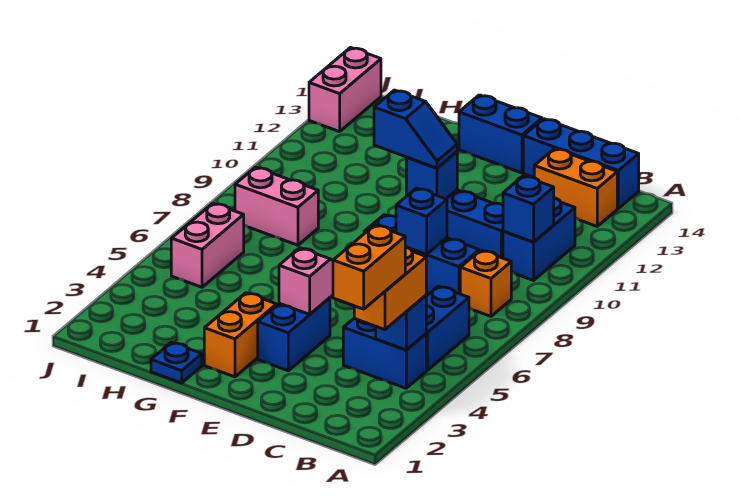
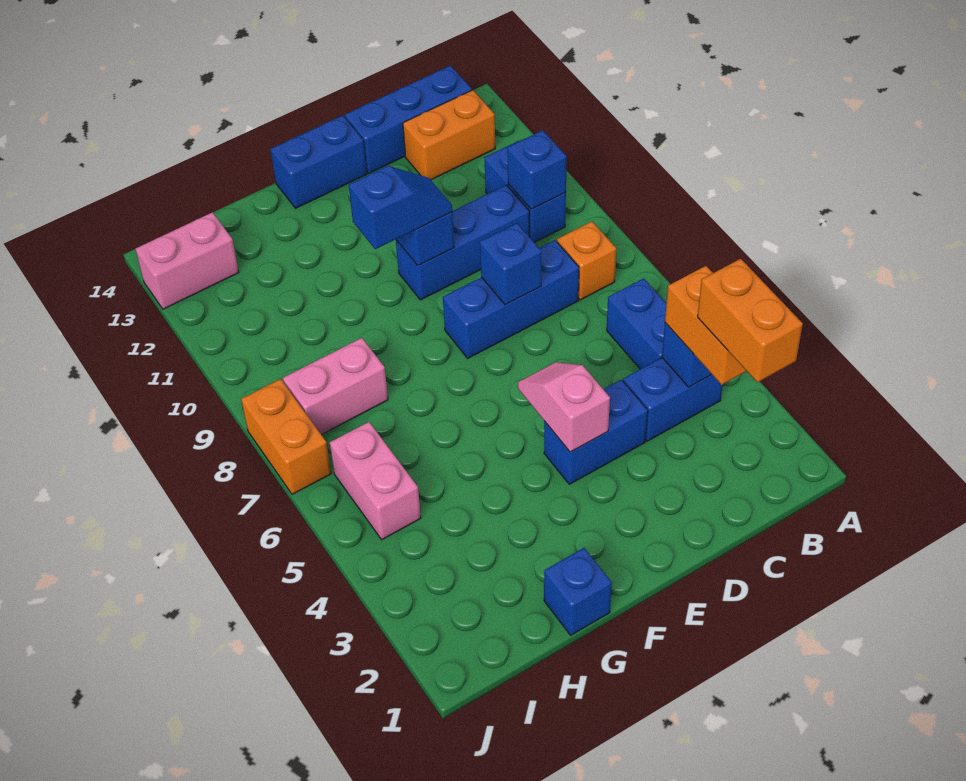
blue 1x2 brick [258,298,330,371] -> blue 1x2 brick turned to [544,380,648,484]
orange 1x2 brick [204,293,276,377] -> orange 1x2 brick moved to [241,379,331,494]
blue 1x1 plate [151,342,202,383] -> blue 1x1 brick [544,548,612,635]
pink 1x2 brick [309,47,381,132] -> pink 1x2 brick turned to [136,212,239,309]

